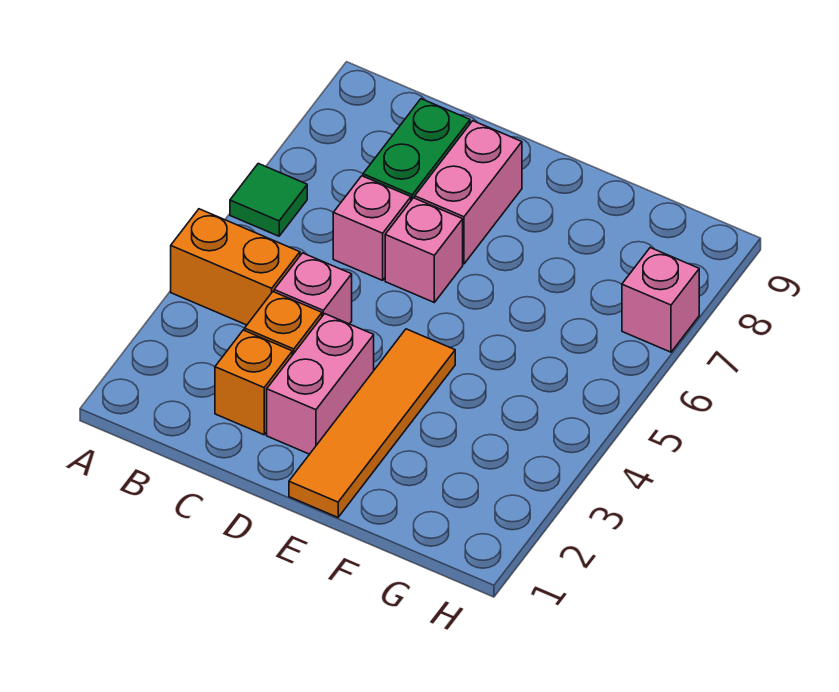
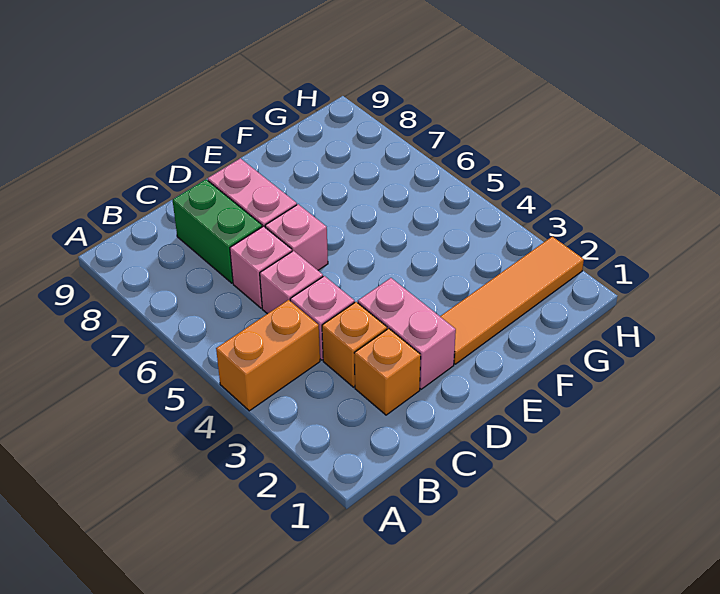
green 1x1 tile [230,164,307,236] -> none
orange 1x4 tile [289,329,455,517] -> orange 1x4 tile turned to [440,236,584,364]
pink 1x1 brick [622,248,699,352] -> pink 1x1 brick moved to [260,251,323,314]

